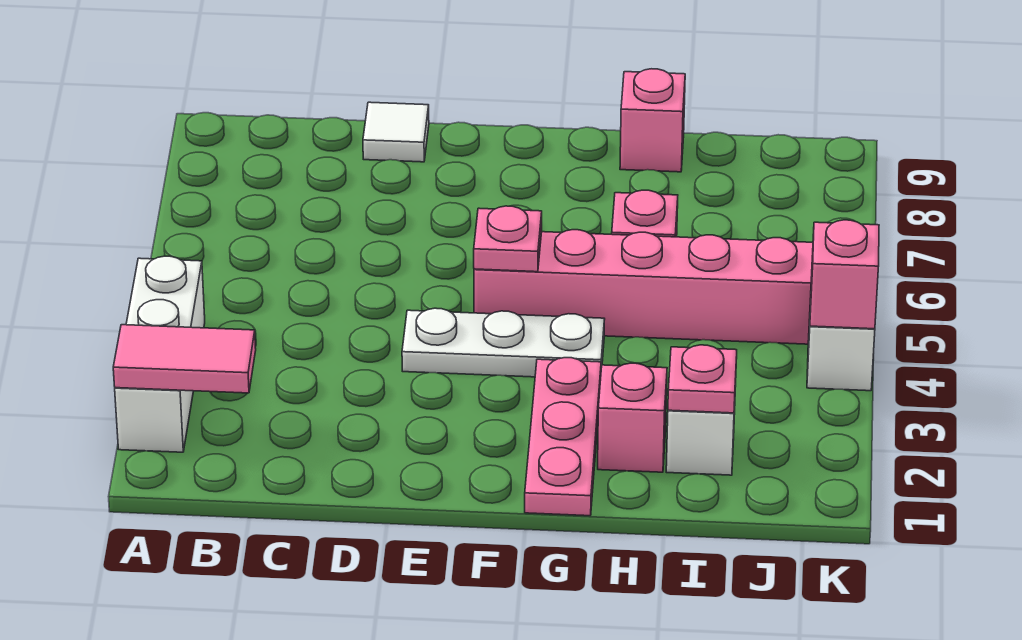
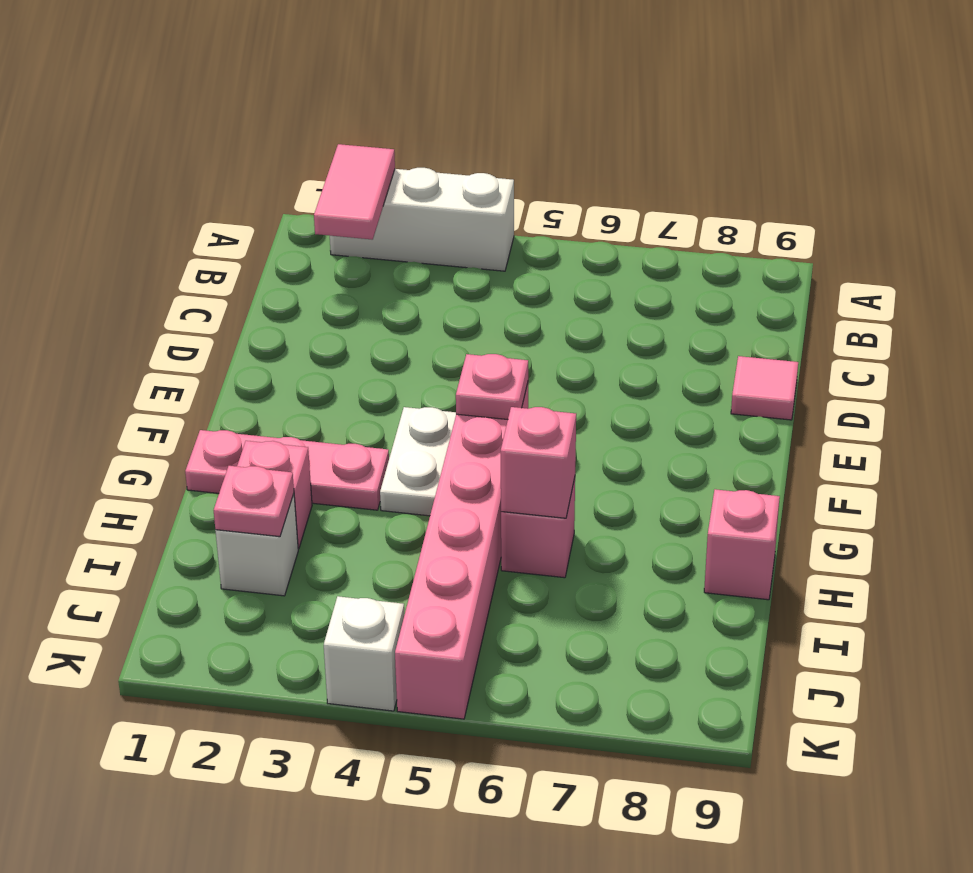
white 1x1 tile [363,102,429,162] -> pink 1x1 tile [731,356,798,420]
white 1x3 plate [402,308,605,377] -> white 1x2 plate [380,407,456,516]
pink 1x1 brick [810,220,879,329] -> pink 1x1 brick moved to [501,407,576,518]

